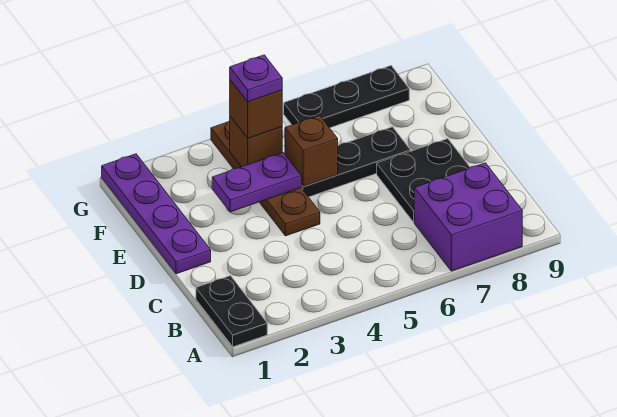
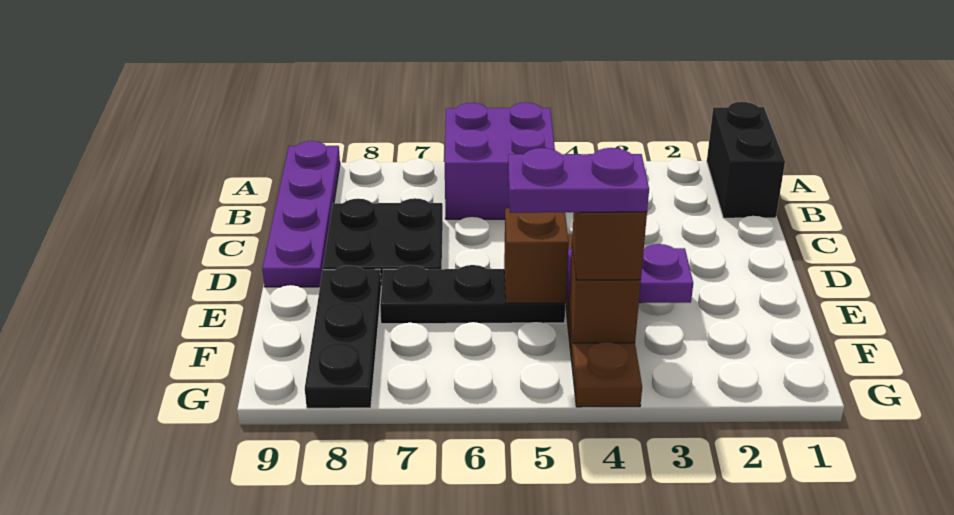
black 1x2 plate [196,276,267,347] -> black 1x2 brick [707,102,785,218]
purple 2x2 brick [414,163,522,271] -> purple 2x2 brick moved to [445,103,555,219]
purple 1x4 plate [102,154,211,274] -> purple 1x4 plate moved to [262,141,340,287]
purple 1x1 plate [230,55,282,102] -> purple 1x2 plate [508,148,649,213]
black 1x3 plate [284,66,409,128] -> black 1x3 plate turned to [305,266,381,408]

